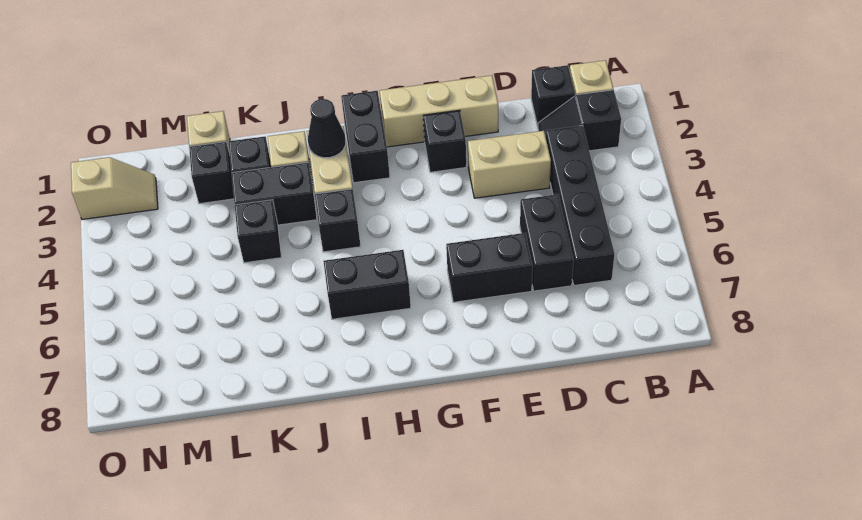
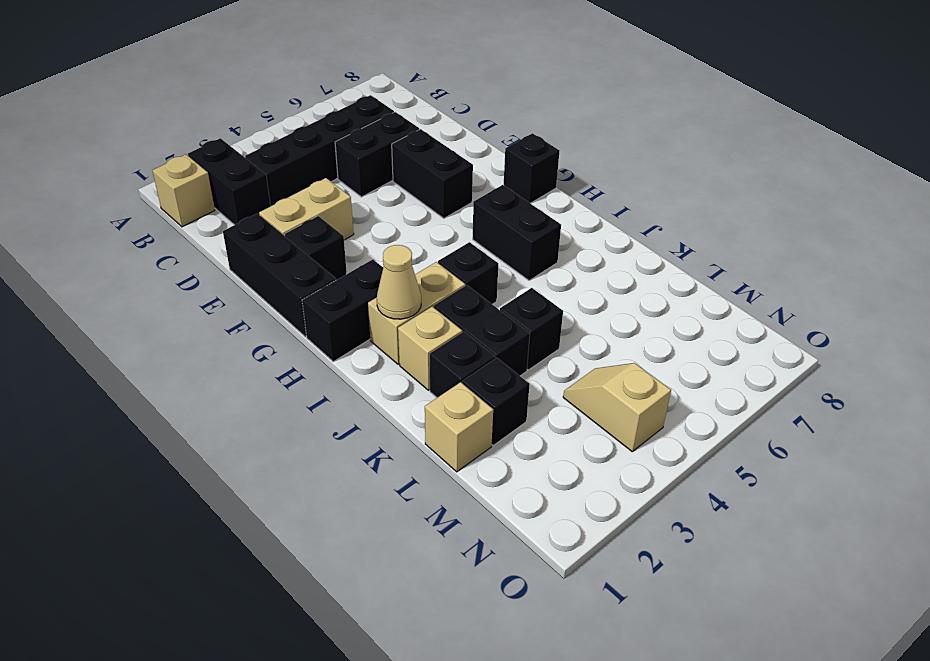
black 1x2 slope [538,90,621,151] -> black 1x2 brick [188,138,271,225]
black 1x1 brick [531,65,575,126] -> black 1x1 brick moved to [504,133,559,203]
tan 1x2 brick [468,131,551,198] -> tan 1x2 brick turned to [259,178,354,240]
tan 1x3 brick [380,75,498,147] -> black 1x3 brick [223,214,336,337]
black 1x1 cone [308,99,346,158] -> tan 1x1 cone [377,245,421,319]
tan 1x2 slope [71,157,158,220] -> tan 1x2 slope moved to [563,363,671,452]

